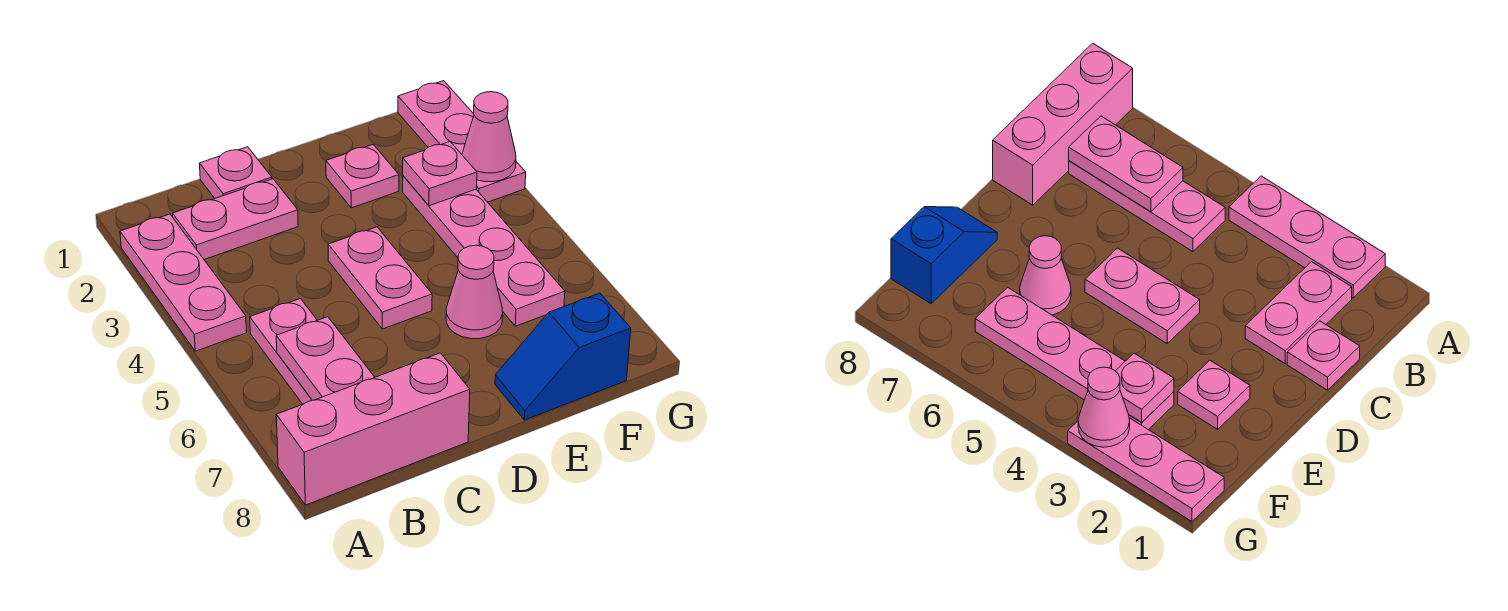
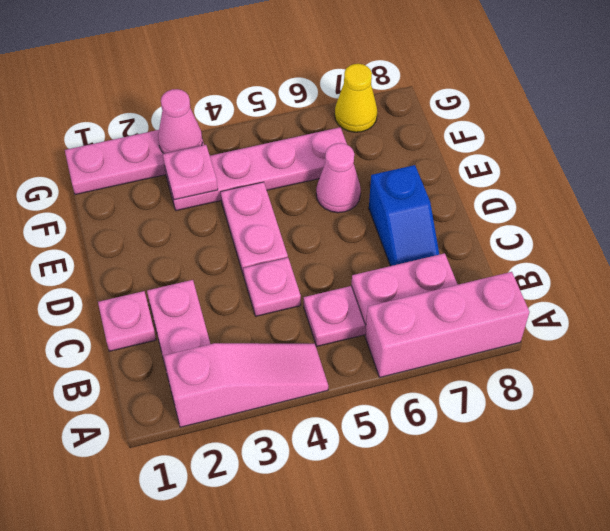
pink 1x3 plate [120,214,247,351] -> pink 1x3 slope [164,343,328,427]
pink 1x3 brick [276,353,470,505] -> pink 1x3 brick turned to [365,272,529,377]
pink 1x2 plate [328,227,432,329] -> pink 1x2 plate turned to [221,182,288,276]
pink 1x1 plate [326,145,399,208] -> pink 1x1 plate moved to [243,258,301,316]
blue 1x2 slope [495,293,631,420] -> blue 1x2 slope moved to [369,165,439,266]
none -> yellow 1x1 cone [335,64,377,132]

